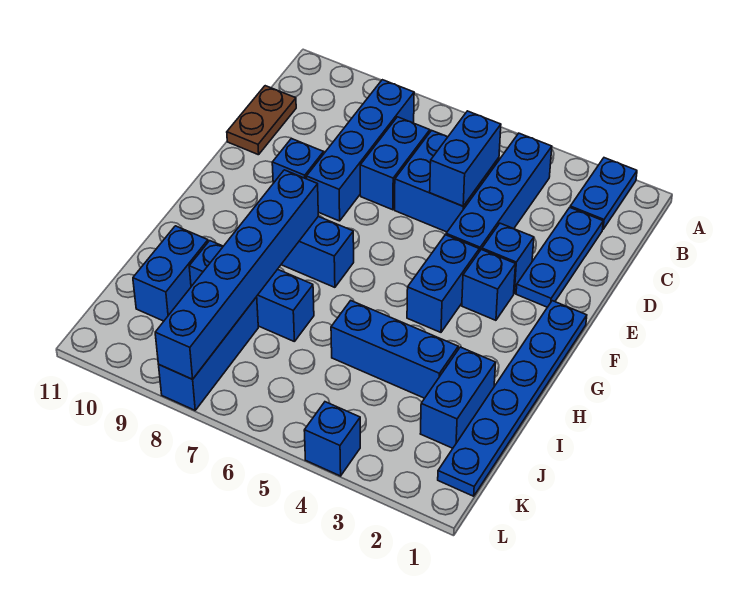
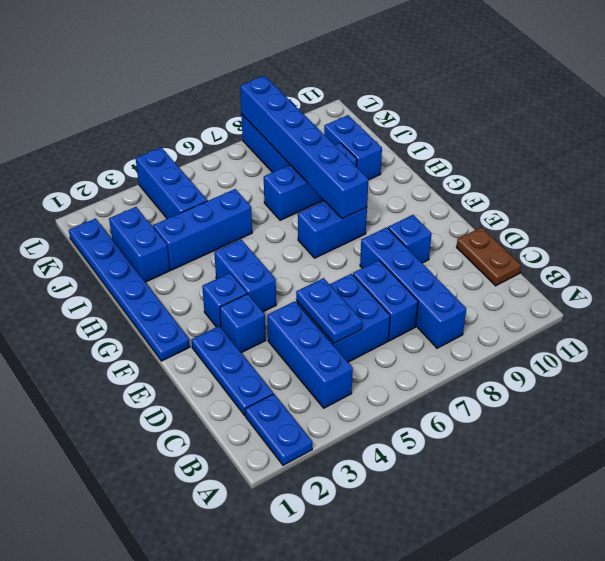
blue 1x4 brick [446,133,552,252] -> blue 1x3 brick [267,301,353,408]
blue 1x2 brick [430,111,501,206] -> blue 1x2 plate [296,278,362,343]
blue 1x1 brick [304,402,360,476] -> blue 1x3 brick [136,147,207,219]

